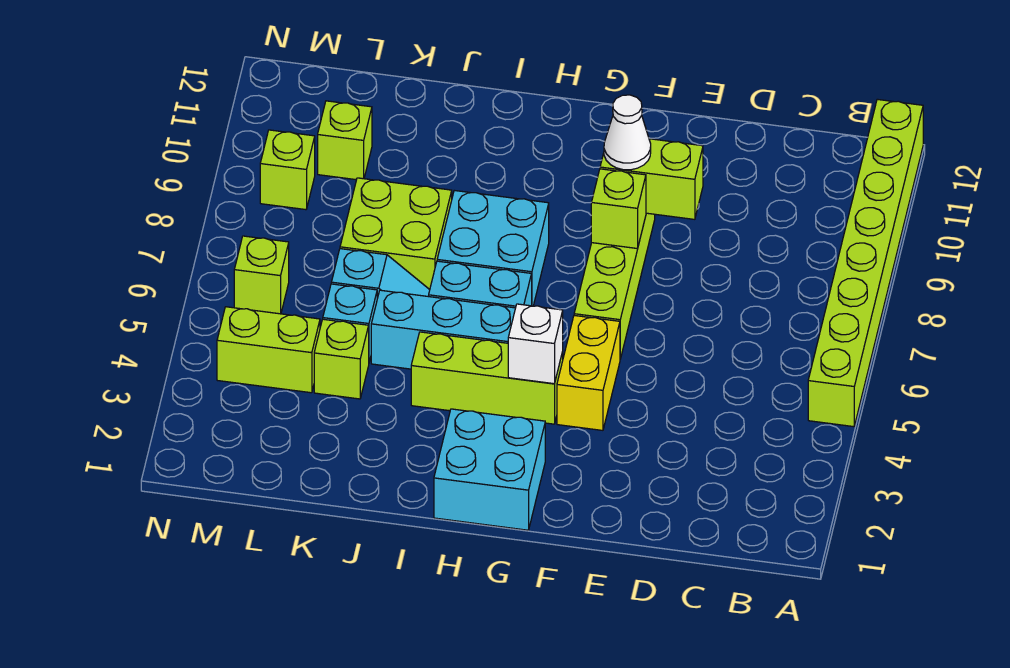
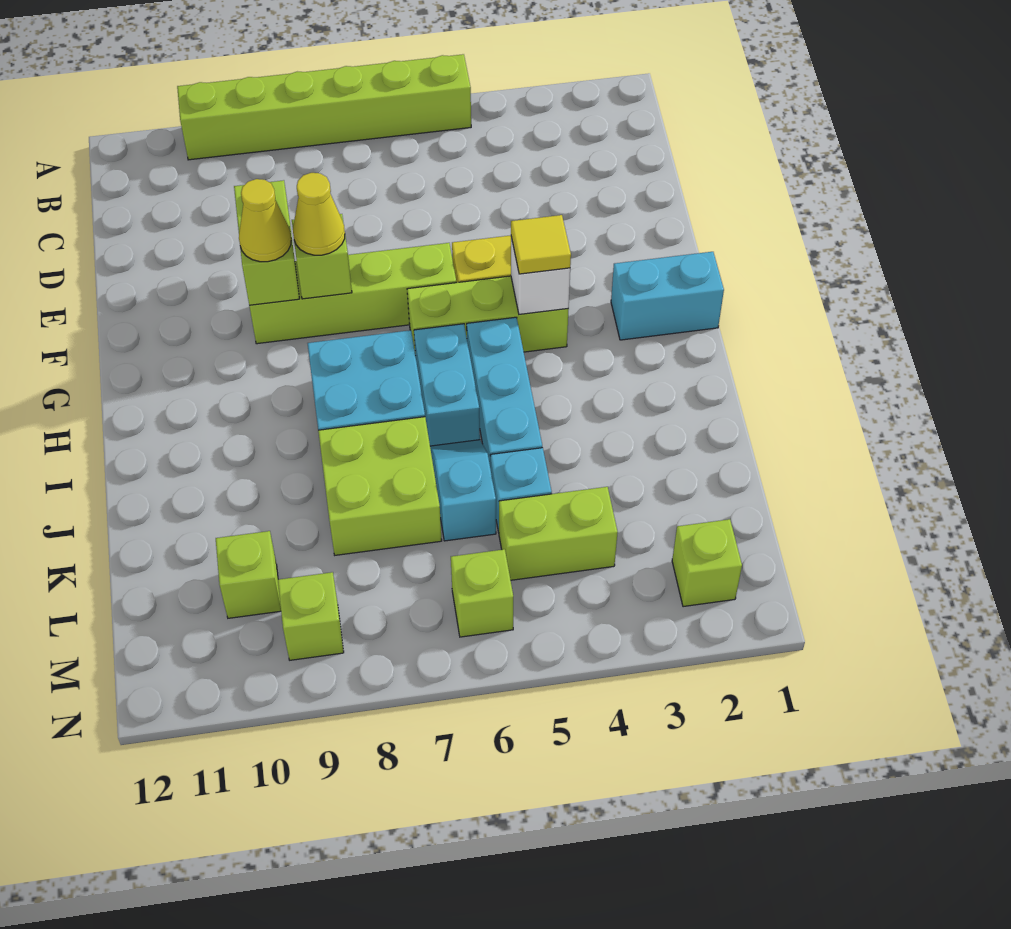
lime 1x8 brick [808,99,923,427] -> lime 1x6 brick [177,54,471,160]
none -> yellow 1x1 cone [293,173,345,255]
white 1x1 cone [604,95,651,170] -> yellow 1x1 cone [239,179,291,262]
cyan 2x2 brick [434,409,545,530] -> cyan 1x2 brick [611,252,724,340]
lime 1x3 brick [411,332,563,424] -> lime 1x3 brick turned to [407,276,569,352]
none -> yellow 1x1 tile [511,215,571,274]
lime 1x1 brick [314,319,369,399] -> lime 1x1 brick moved to [672,519,742,607]
lime 1x2 brick [217,307,320,393] -> lime 1x2 brick turned to [499,487,618,580]

